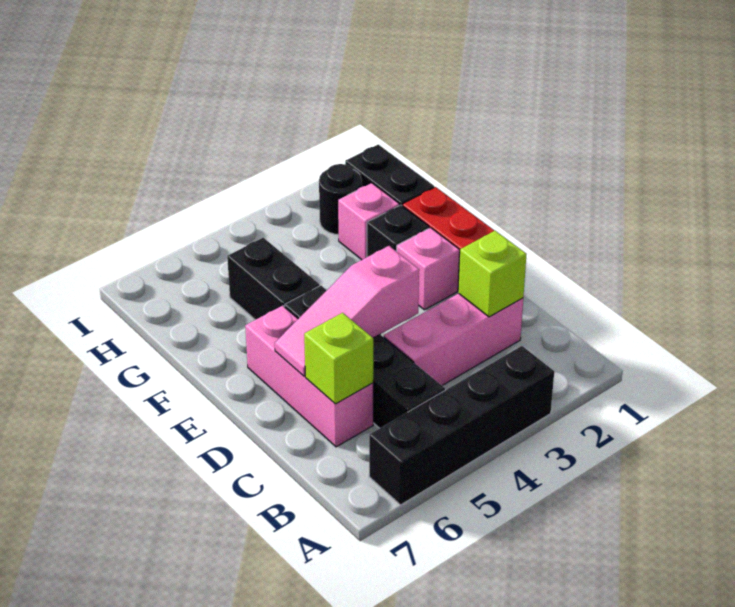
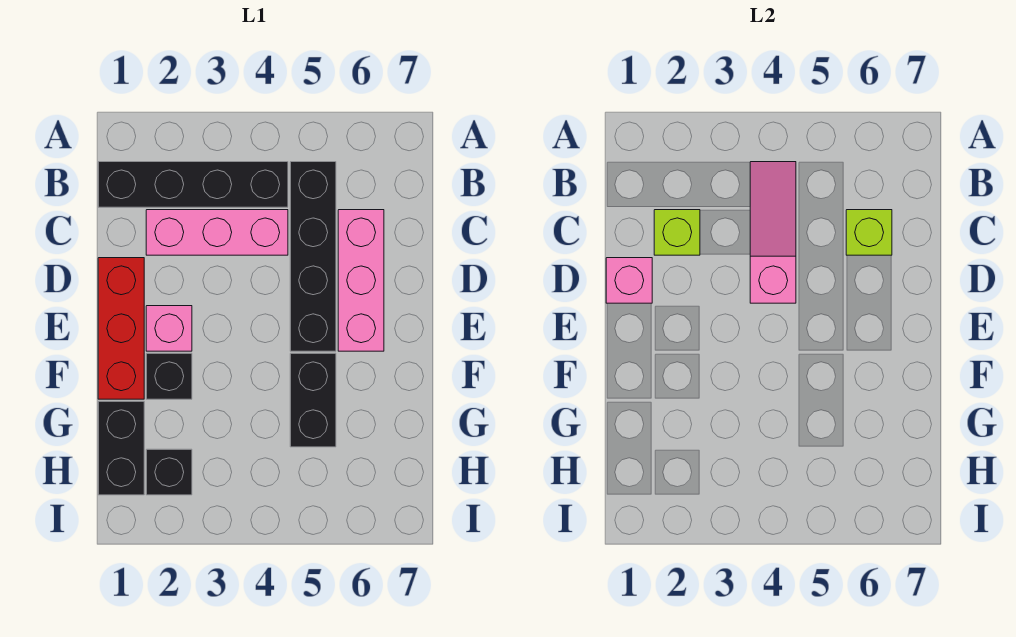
black 1x4 brick [369,346,554,505] -> black 1x4 brick moved to [98,162,288,207]
pink 1x3 slope [275,246,419,376] -> pink 1x3 slope turned to [750,162,796,303]
pink 1x1 brick [338,183,399,260] -> pink 1x1 brick moved to [606,258,652,303]
black 1x1 round brick [319,164,362,235] -> black 1x1 brick [146,449,192,495]

